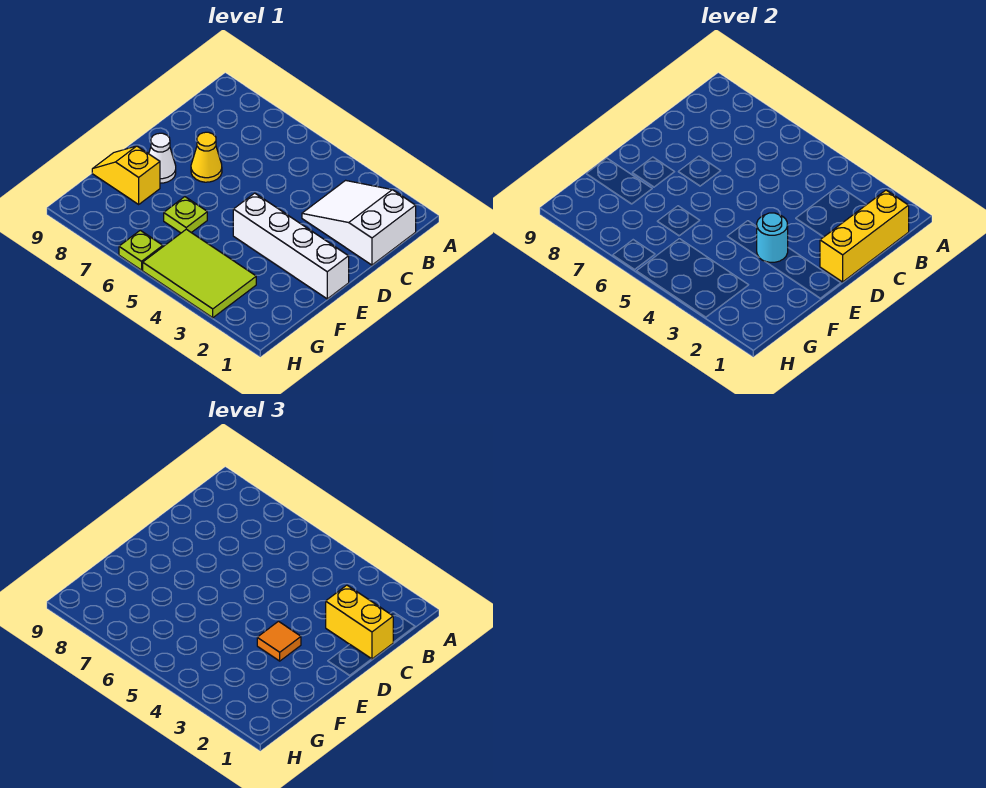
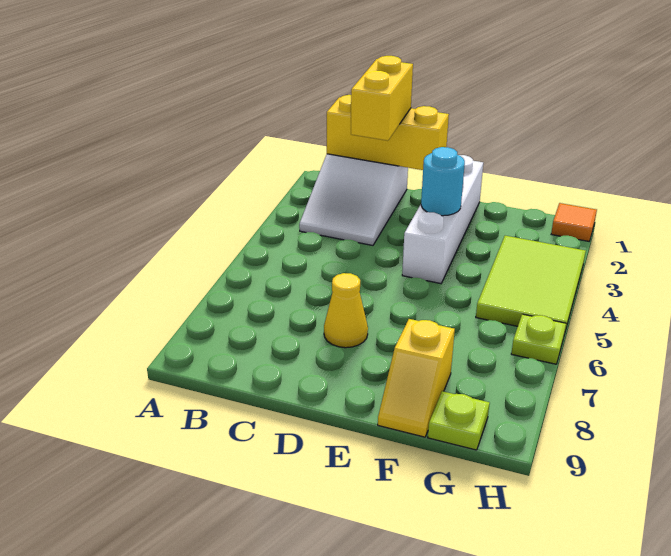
orange 1x1 tile [257,621,301,661] -> orange 1x1 tile moved to [551,203,597,241]
white 1x1 cone [149,133,176,183] -> none
lime 1x1 plate [164,197,207,233] -> lime 1x1 plate moved to [428,391,490,450]

